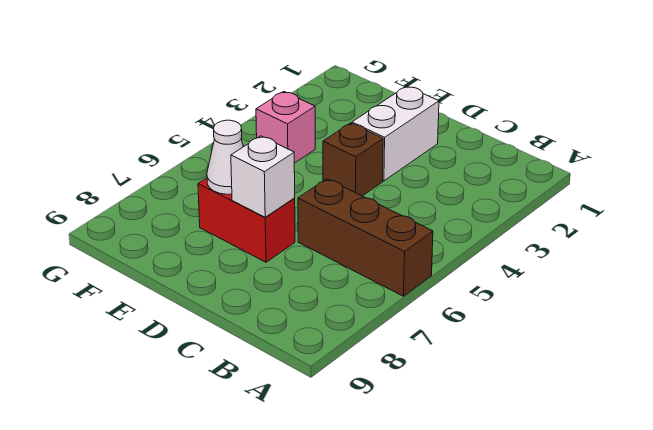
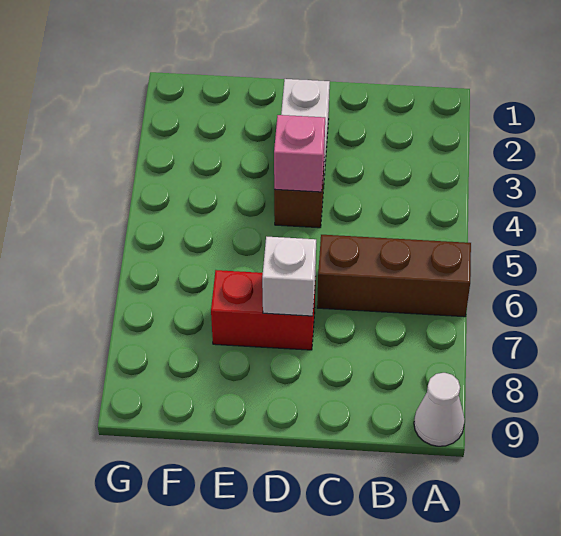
white 1x1 cone [207,120,243,194] -> white 1x1 cone moved to [414,373,465,446]
pink 1x1 brick [256,91,315,163] -> pink 1x1 brick moved to [274,115,325,192]

